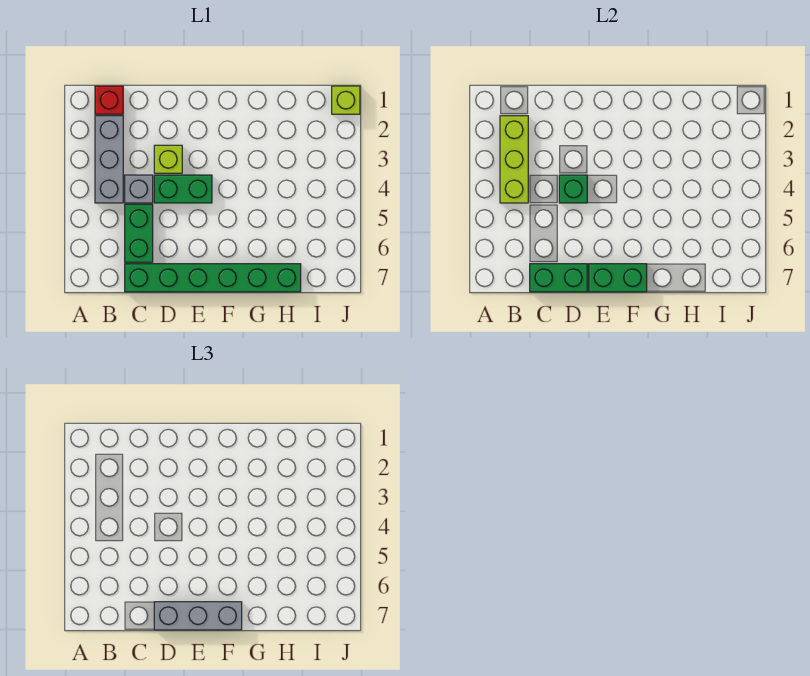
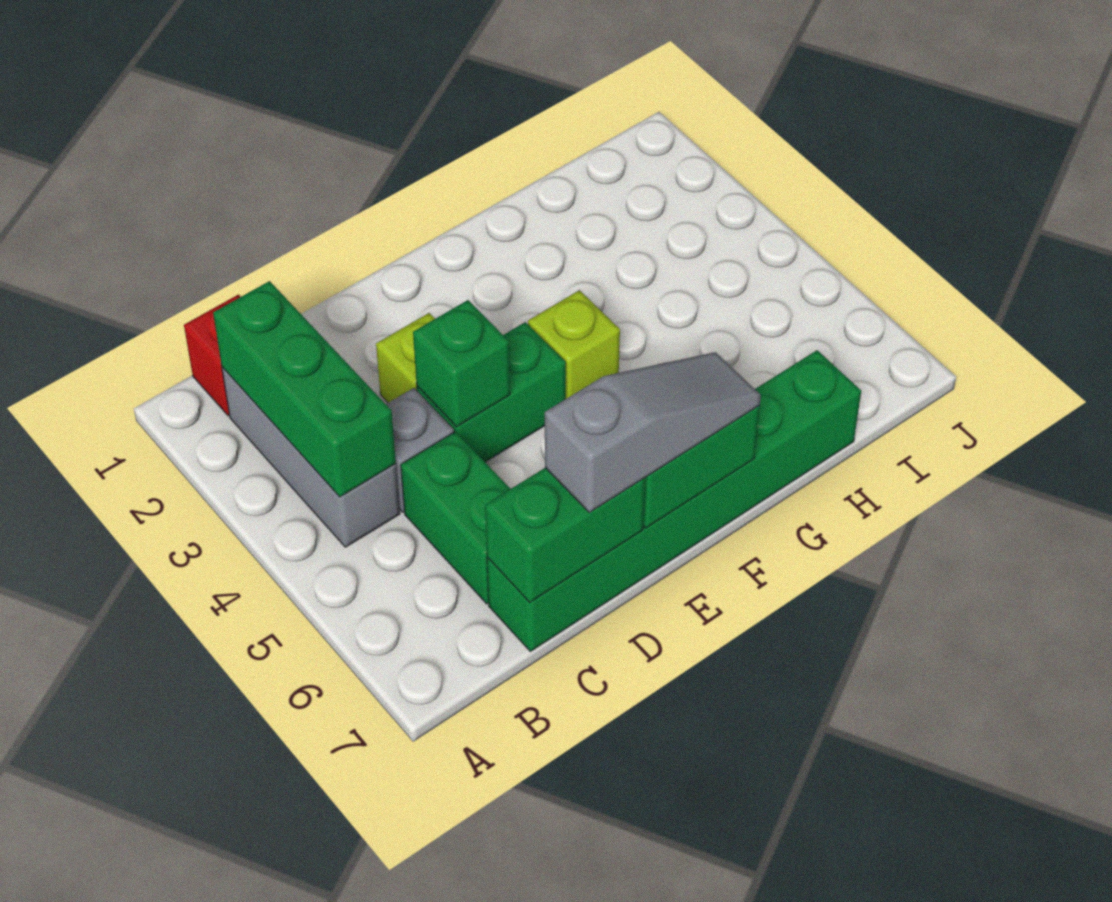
lime 1x3 brick [500,116,528,203] -> green 1x3 brick [213,281,396,497]
grey 1x3 brick [154,602,242,630] -> grey 1x3 slope [545,352,761,512]
lime 1x1 brick [332,86,360,114] -> lime 1x1 brick moved to [528,290,620,399]

